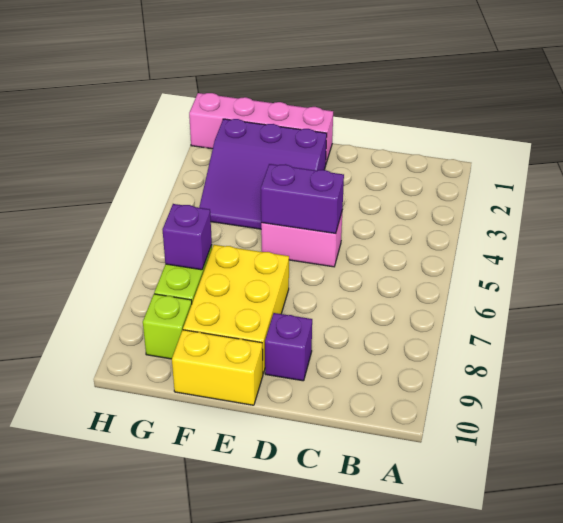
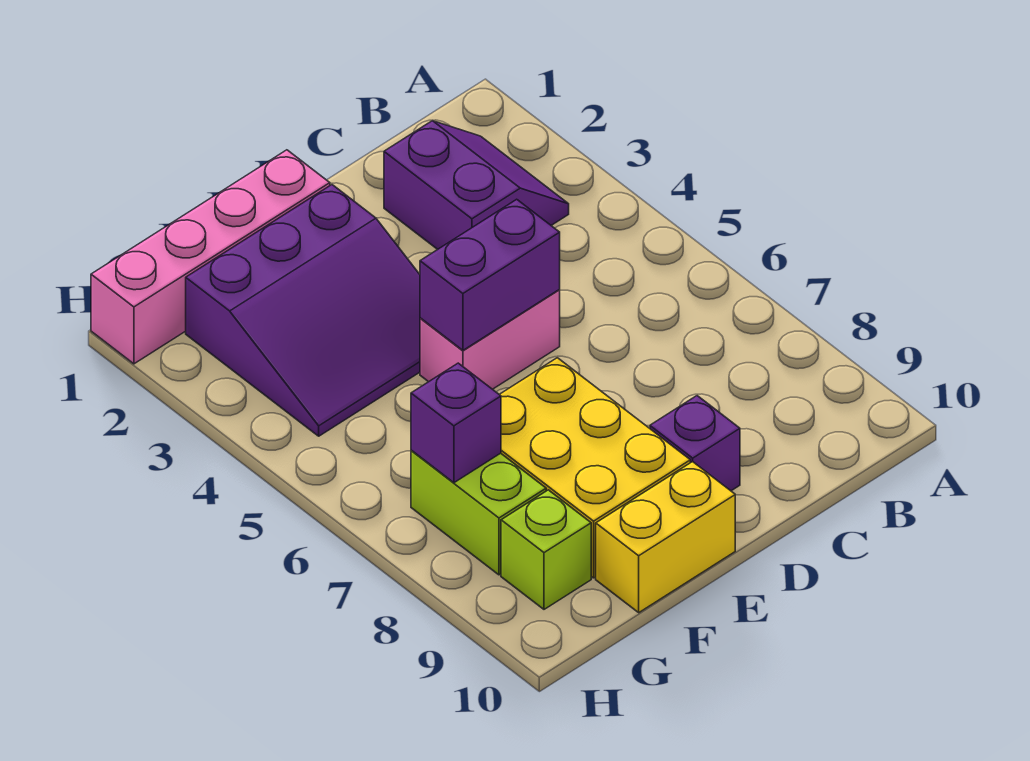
none -> purple 2x2 slope [384,121,569,249]

